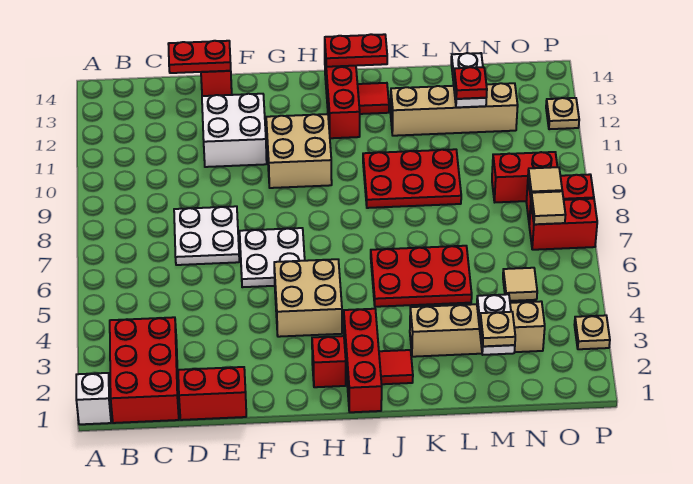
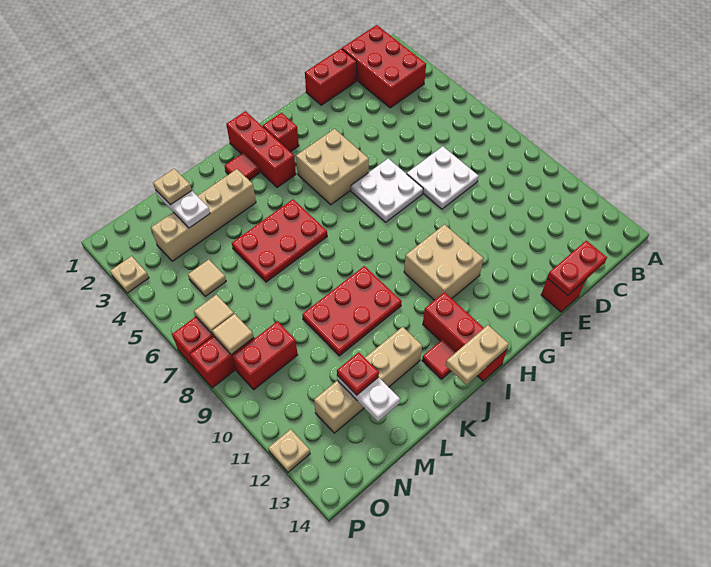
white 1x1 brick [76,373,111,424] -> none
white 2x2 brick [202,94,267,167] -> none
red 1x2 plate [325,34,387,67] -> tan 1x2 plate [446,325,509,385]

